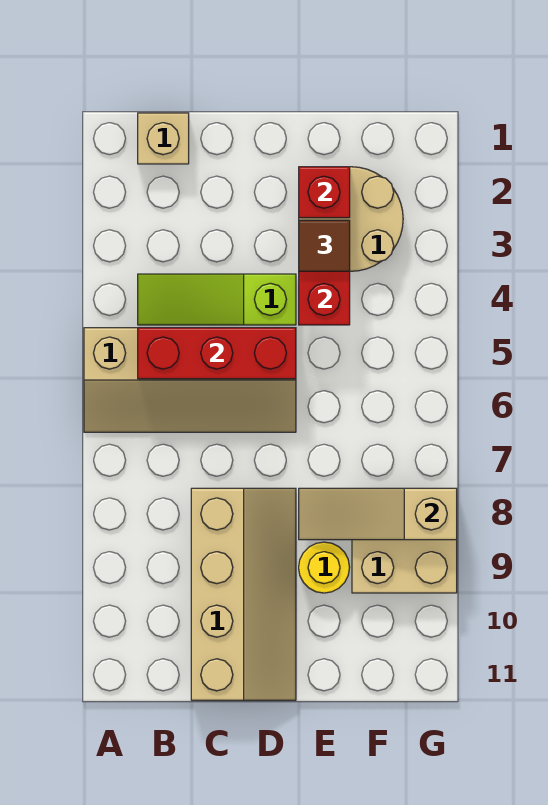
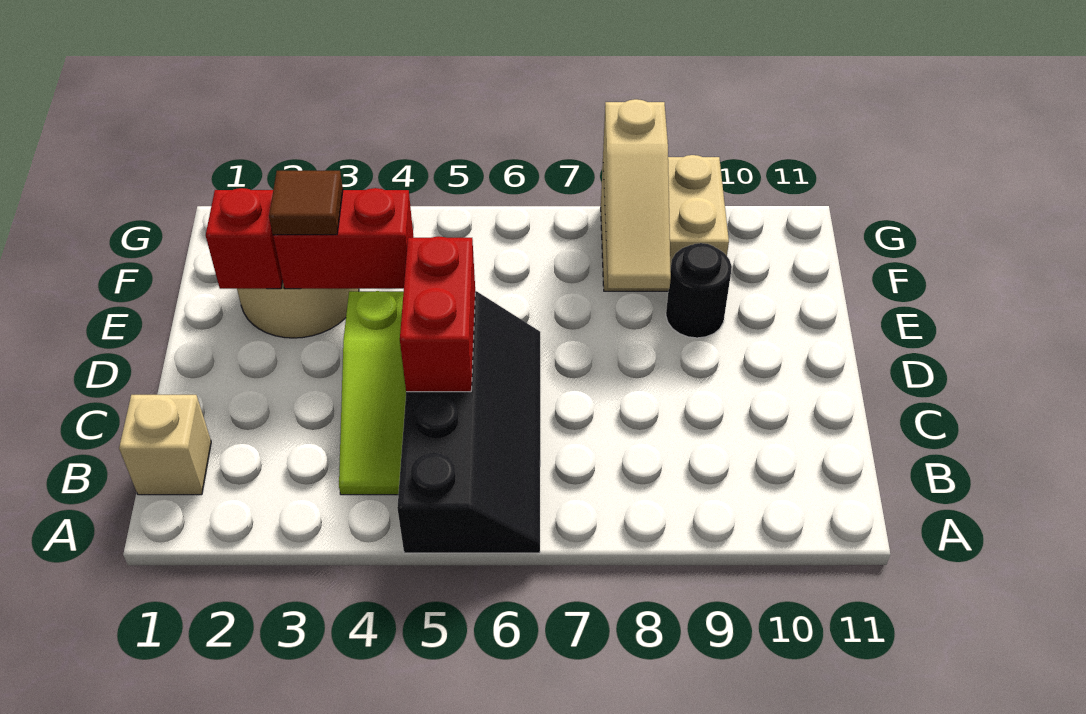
tan 2x4 slope [84,328,296,432] -> black 2x4 slope [397,291,540,553]
red 1x3 brick [138,328,296,379] -> red 1x2 brick [400,236,475,392]
tan 2x4 slope [191,488,296,700] -> none
yellow 1x1 round brick [299,542,350,593] -> black 1x1 round brick [666,243,732,338]

